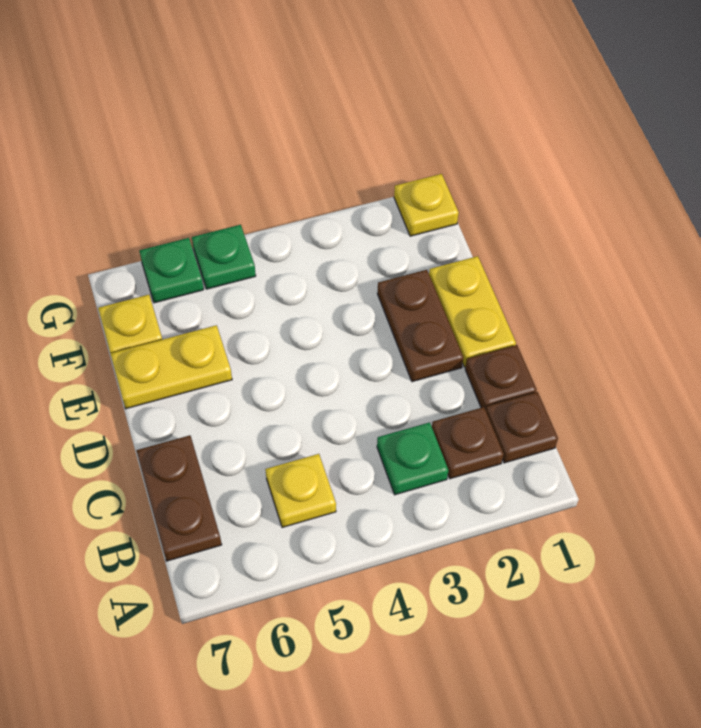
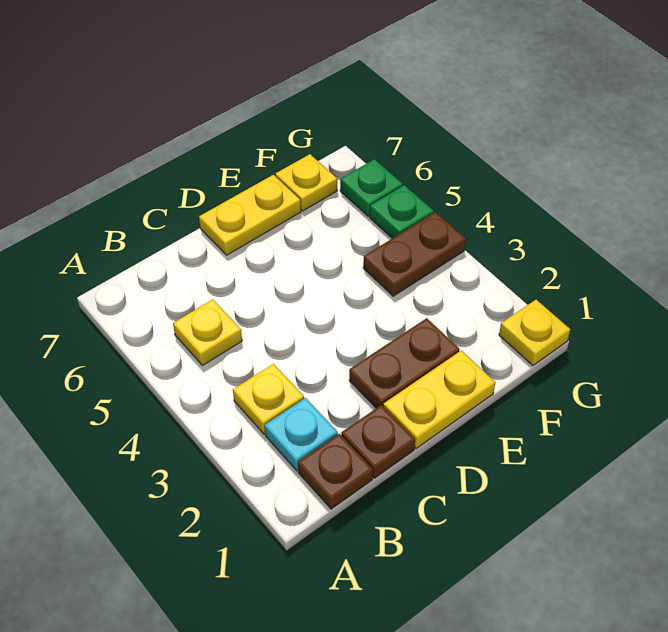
brown 1x1 plate [432,407,504,479] -> cyan 1x1 plate [265,398,338,471]
green 1x1 plate [377,422,448,495] -> yellow 1x1 plate [233,364,304,434]
brown 1x2 plate [136,435,222,561] -> brown 1x2 plate moved to [363,212,466,296]
yellow 1x2 plate [110,325,232,409] -> yellow 1x2 plate turned to [199,175,301,255]

